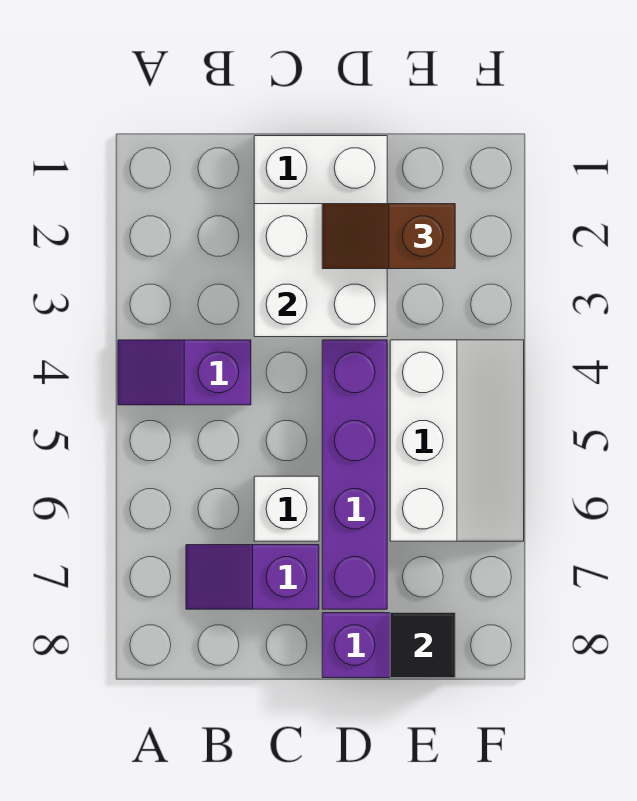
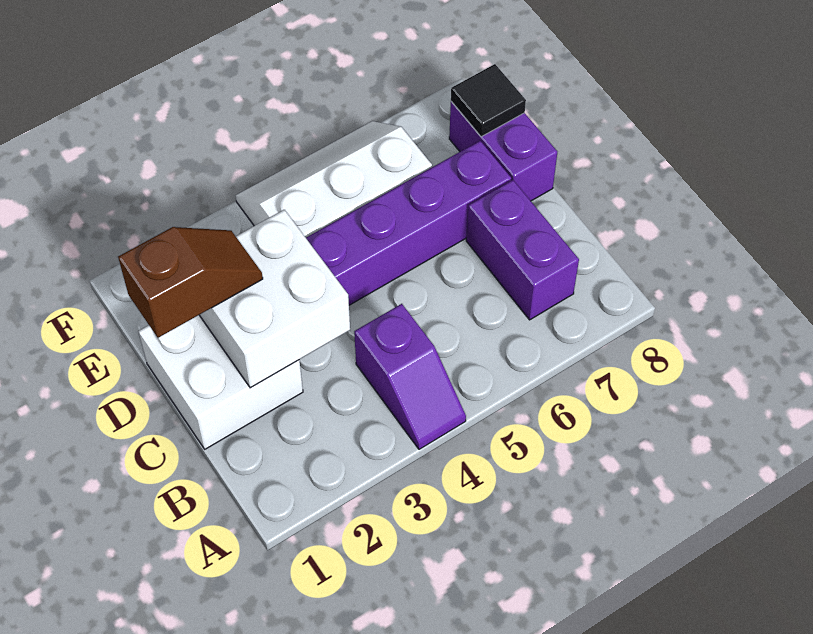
purple 1x2 slope [186,545,319,609] -> purple 1x2 brick [466,180,579,320]
white 1x1 brick [254,476,319,541] -> none
brown 1x2 slope [322,204,455,269] -> brown 1x2 slope turned to [118,227,263,338]

